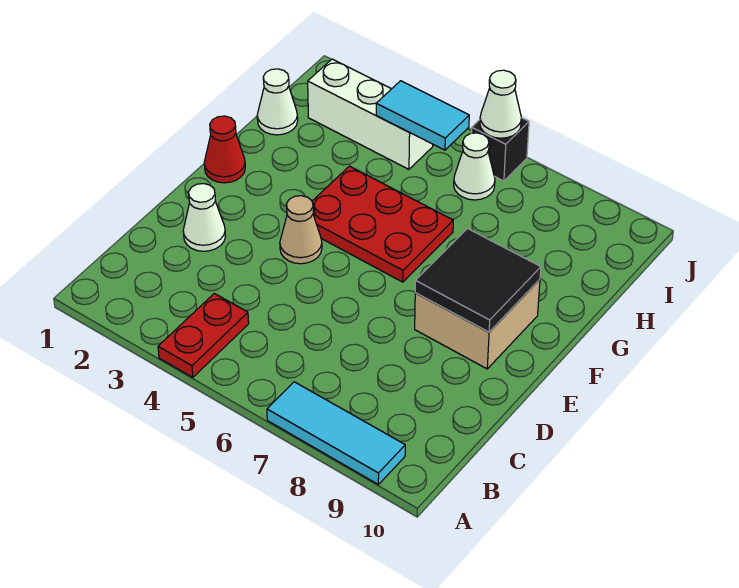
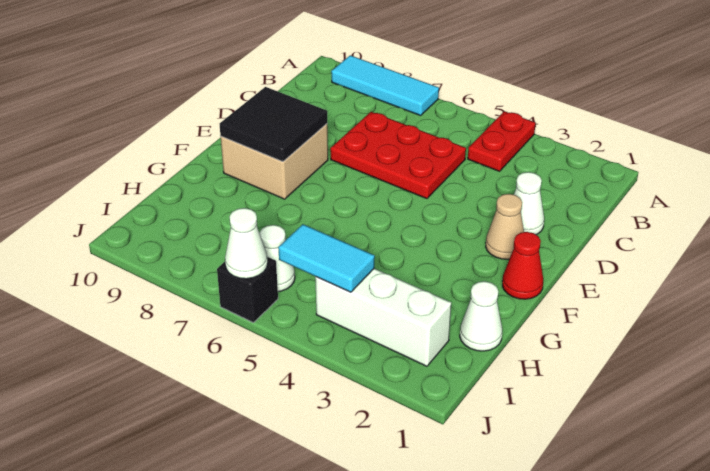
tan 1x1 cone [280,196,322,264] -> tan 1x1 cone moved to [486,194,524,259]
red 2x3 plate [312,166,453,282] -> red 2x3 plate moved to [330,112,466,199]

